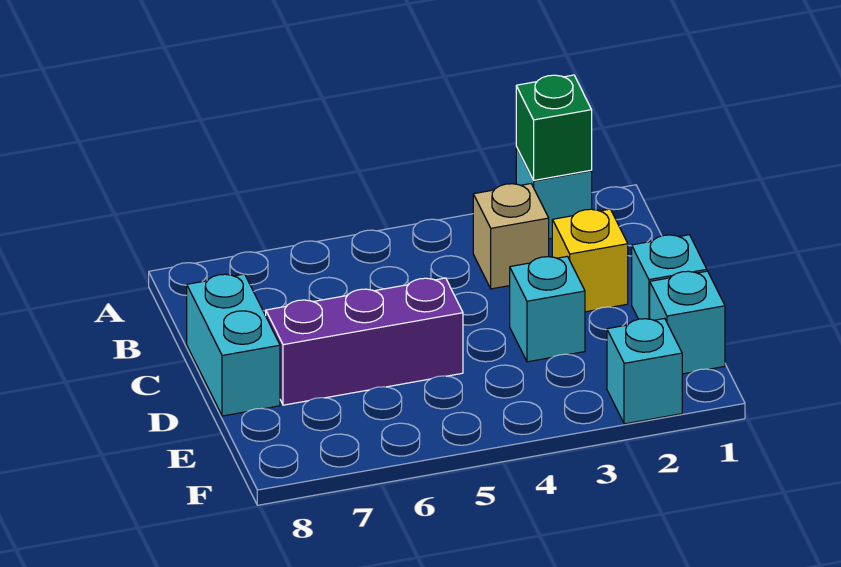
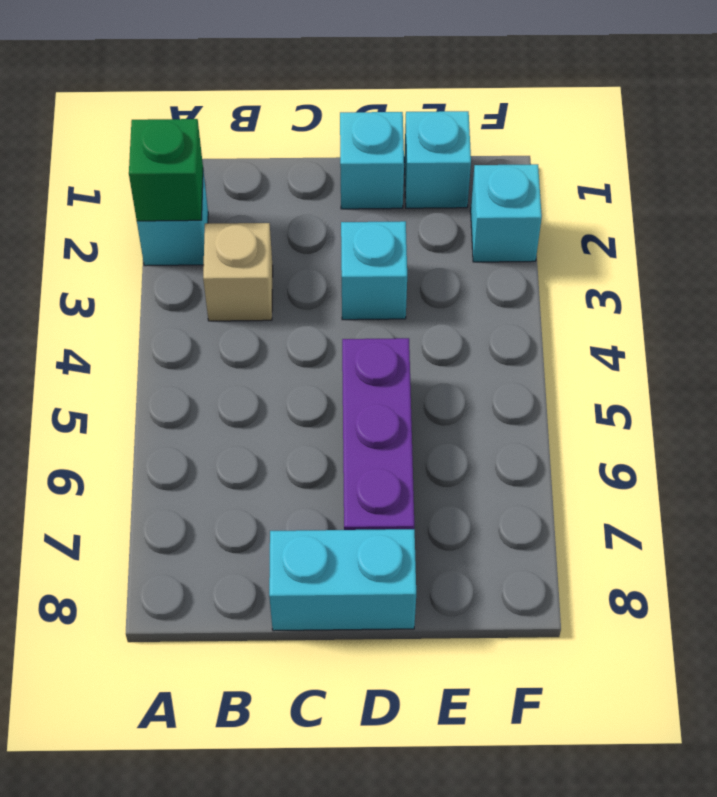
yellow 1x1 brick [552,209,628,312] -> none

